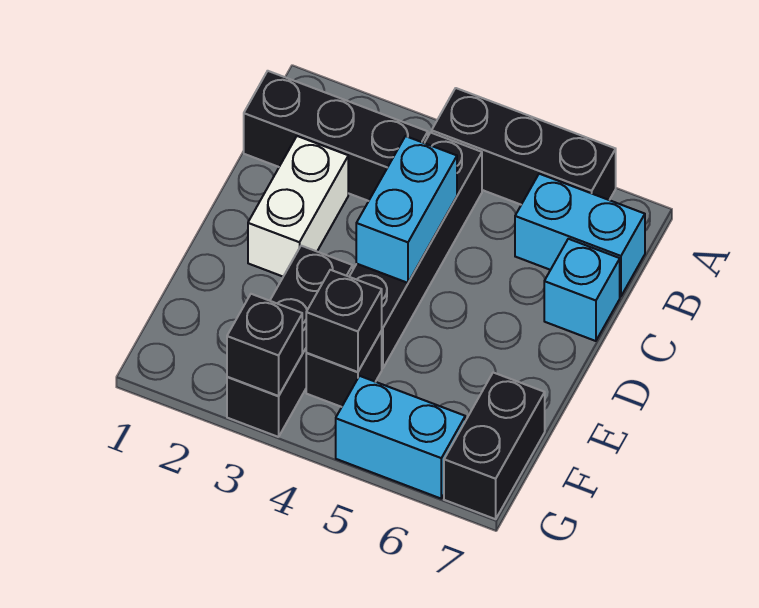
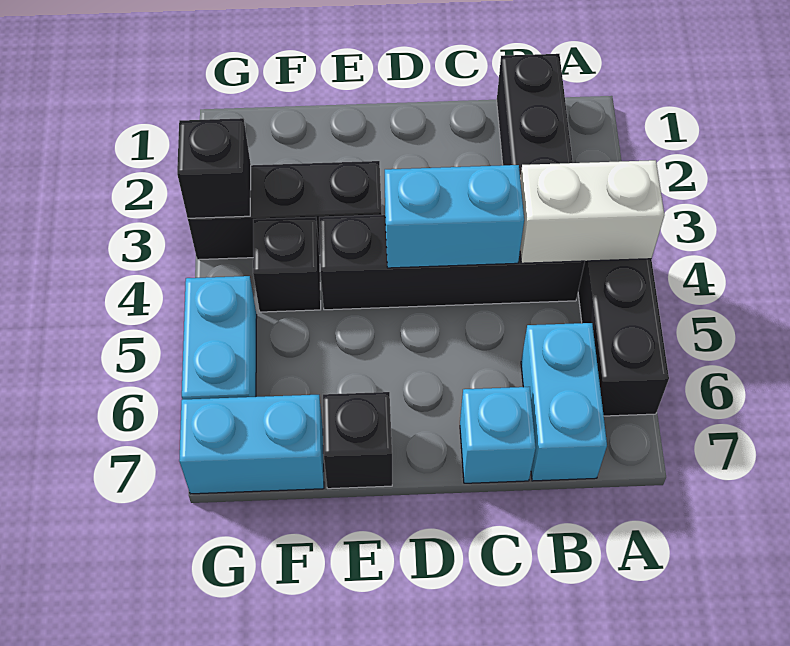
white 1x2 brick [248,136,348,276] -> white 1x2 brick moved to [520,160,664,263]
black 1x1 brick [306,270,382,372] -> black 1x1 brick moved to [323,392,392,489]
black 1x2 brick [444,373,545,519] -> cyan 1x2 brick [179,395,324,494]

